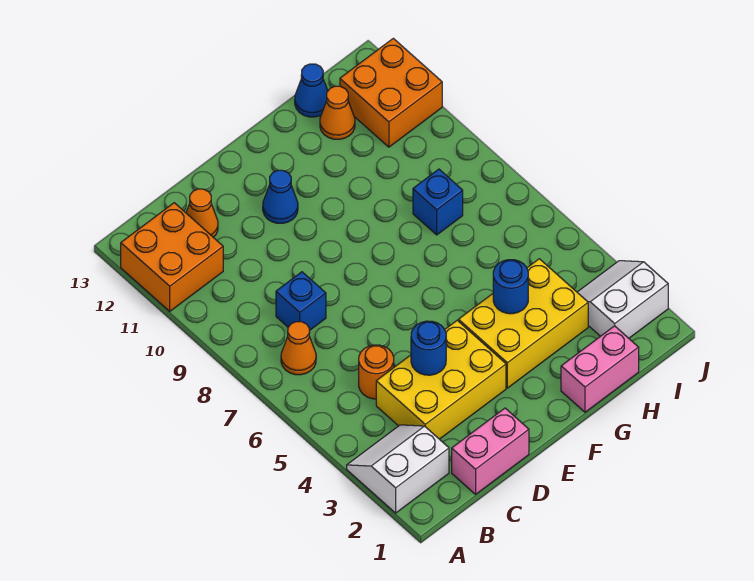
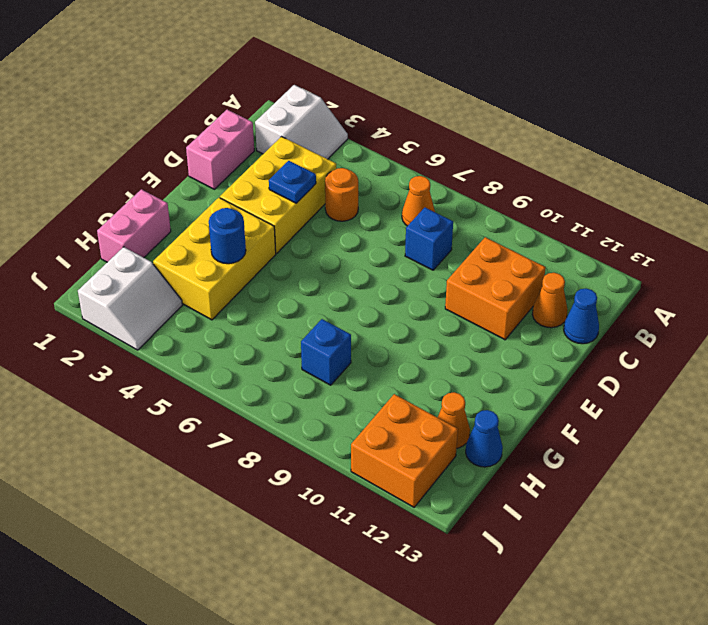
orange 2x2 brick [121,203,223,311] -> orange 2x2 brick moved to [445,237,546,340]
blue 1x1 round brick [411,321,446,375] -> blue 1x1 plate [269,161,316,203]
blue 1x1 cone [263,170,298,223] -> blue 1x1 cone moved to [564,289,599,344]

